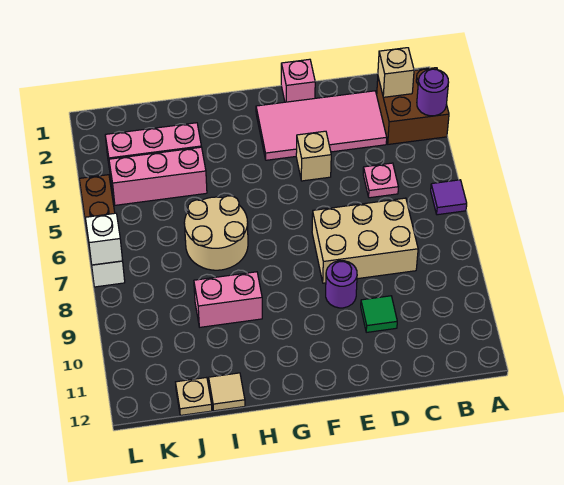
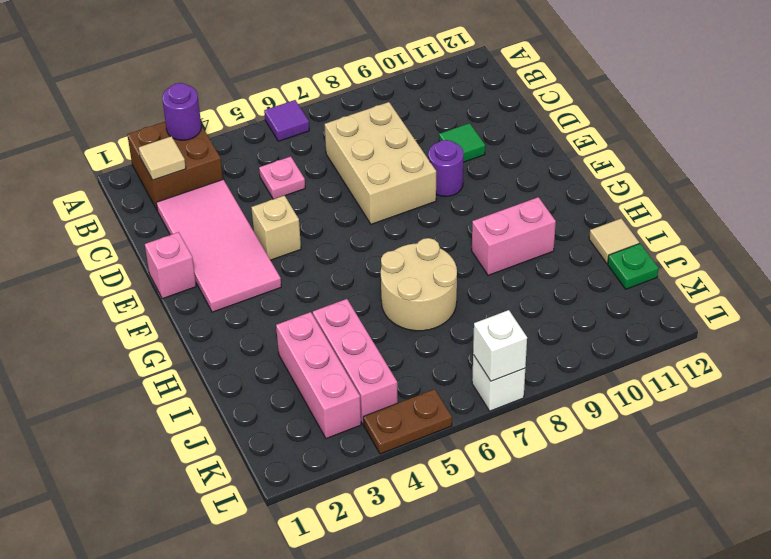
tan 1x1 brick [378,48,414,97] -> tan 1x1 tile [139,136,186,180]
pink 1x2 brick [194,272,262,327] -> pink 1x2 brick turned to [472,197,556,275]
tan 1x1 plate [176,377,212,415] -> green 1x1 plate [608,244,659,289]

